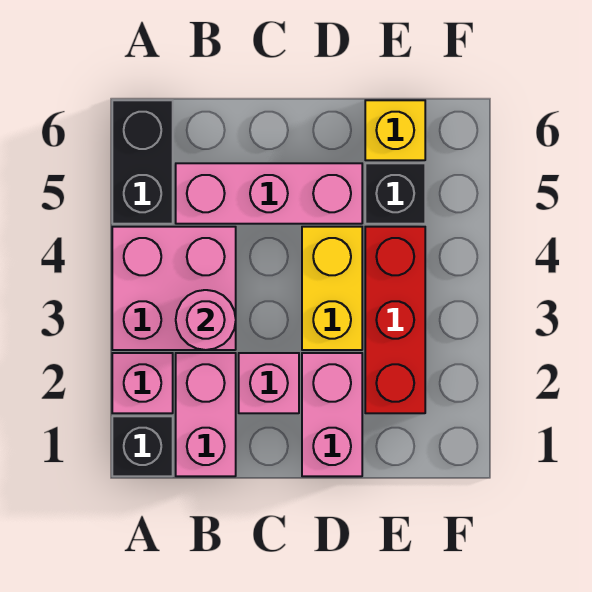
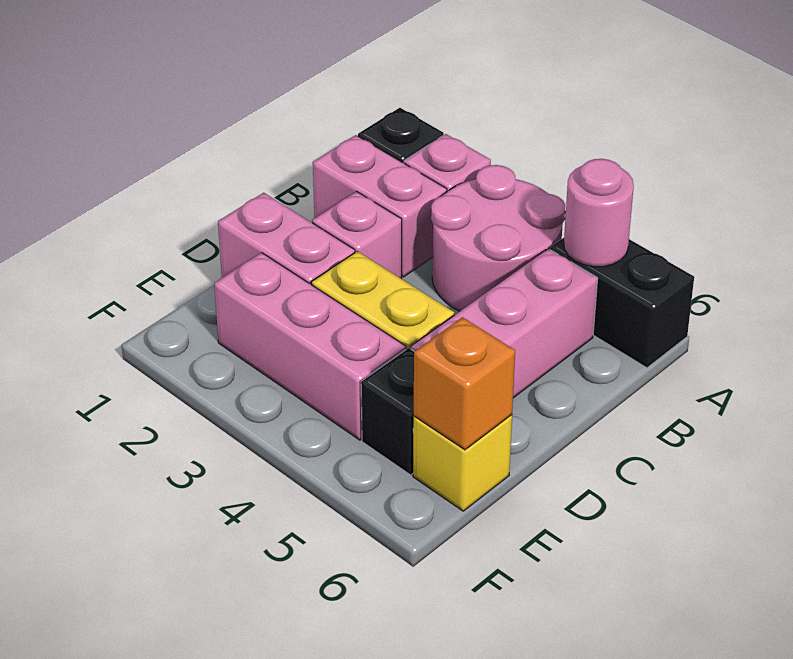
pink 2x2 brick [112,227,236,350] -> pink 2x2 round brick [431,165,565,311]
pink 1x1 round brick [176,290,236,350] -> pink 1x1 round brick moved to [564,159,634,267]
red 1x3 brick [365,227,425,413] -> pink 1x3 brick [214,253,406,440]
none -> orange 1x1 brick [414,317,515,450]

